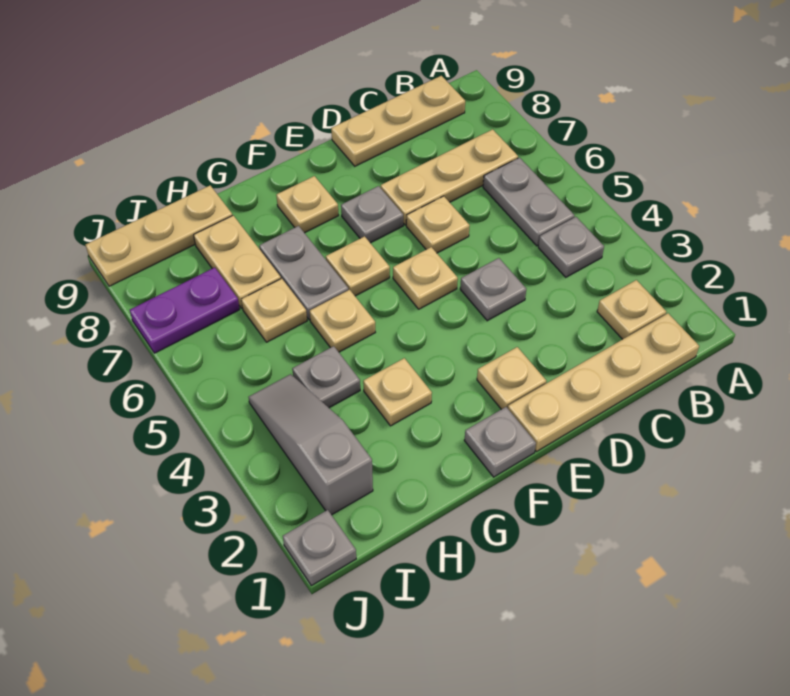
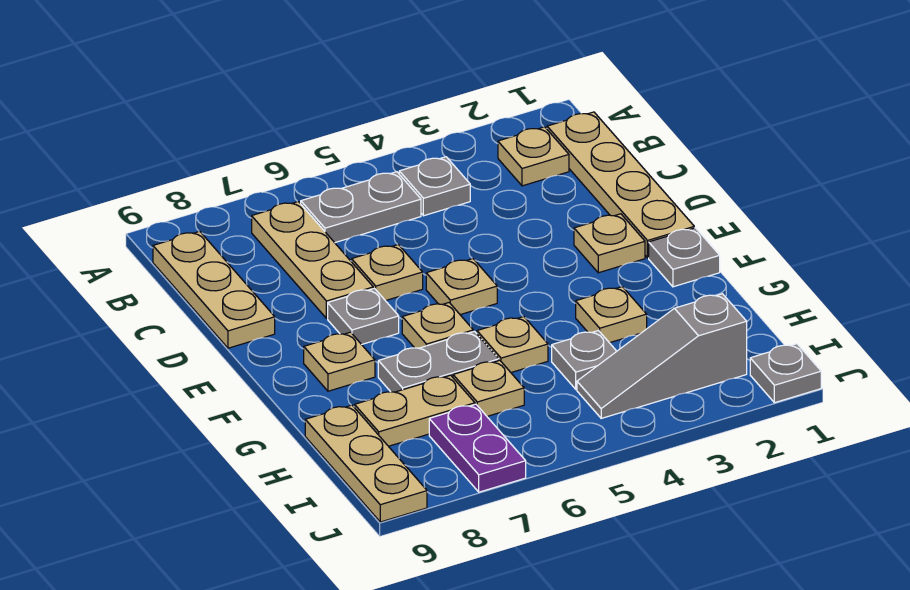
grey 1x1 plate [460,258,526,321] -> none

